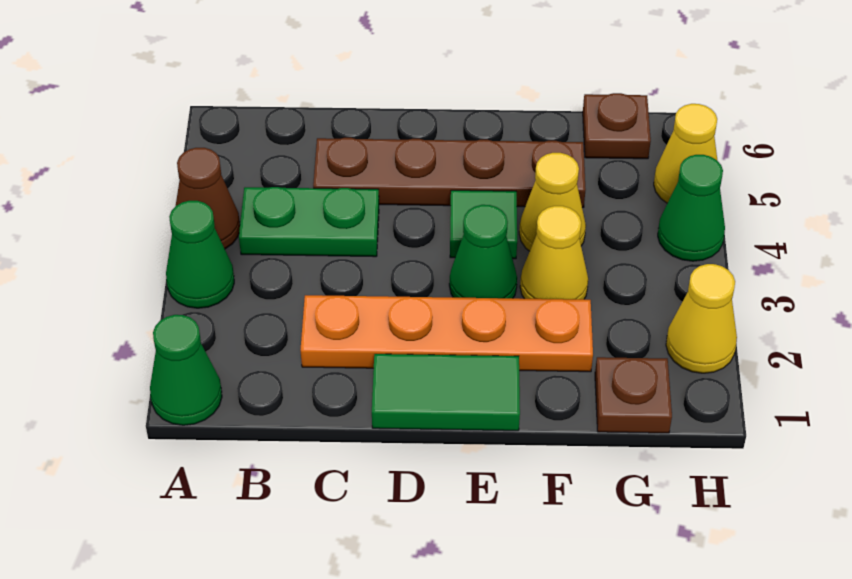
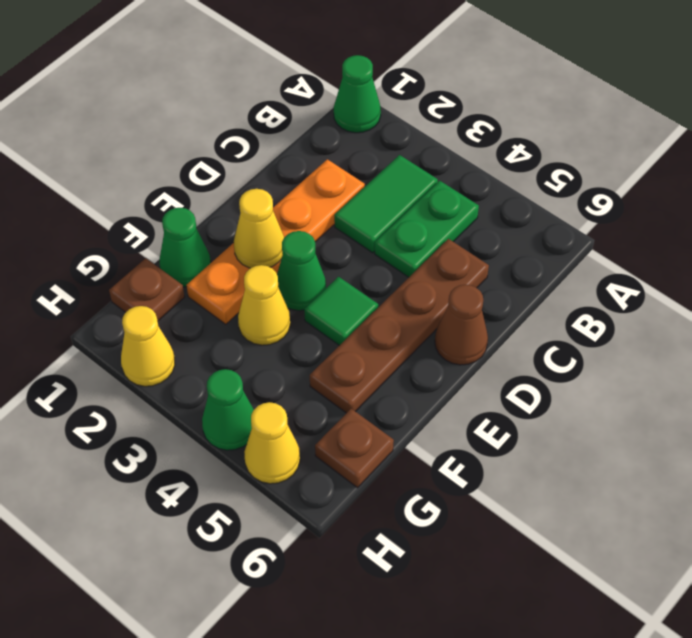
green 1x1 cone [166,201,234,308] -> green 1x1 cone moved to [160,208,211,287]
brown 1x1 cone [176,148,240,249] -> brown 1x1 cone moved to [435,285,488,365]
green 1x2 tile [372,354,520,431] -> green 1x2 tile moved to [334,155,438,253]
yellow 1x1 cone [519,153,586,251] -> yellow 1x1 cone moved to [234,189,284,268]

